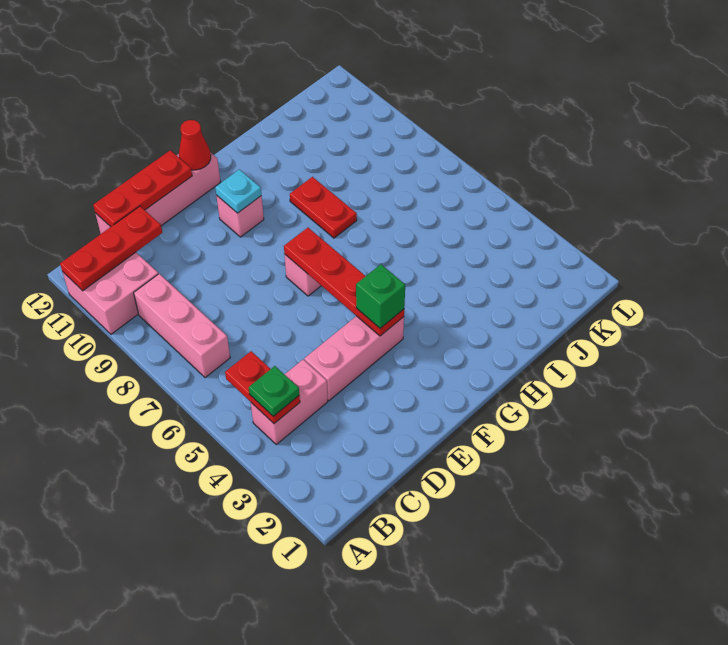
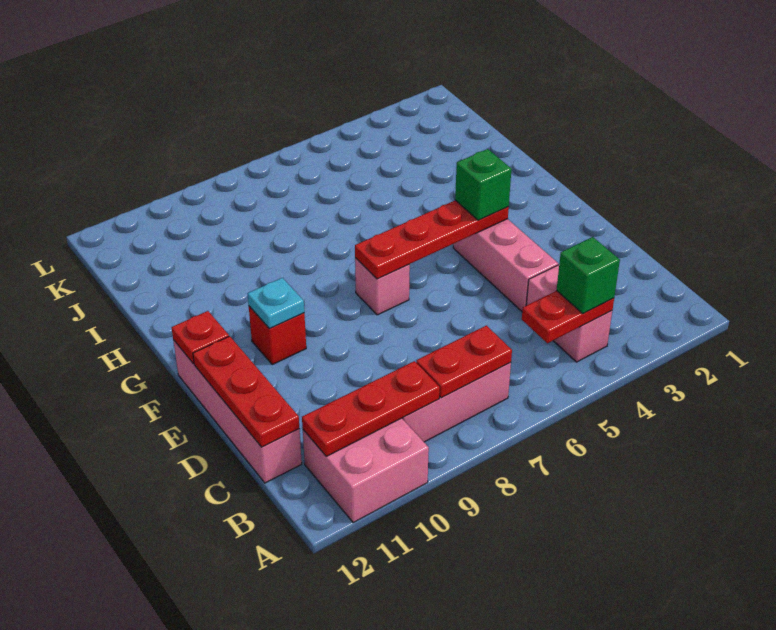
red 1x3 plate [60,206,162,291] -> red 1x3 plate turned to [302,361,440,456]
green 1x1 plate [249,366,299,416] -> green 1x1 brick [557,237,620,314]
pink 1x1 brick [216,195,264,237] -> red 1x1 brick [249,306,306,365]
red 1x1 cone [179,120,211,170] -> red 1x1 plate [172,311,229,364]
red 1x2 plate [290,177,357,238] -> red 1x2 plate moved to [416,326,512,398]

